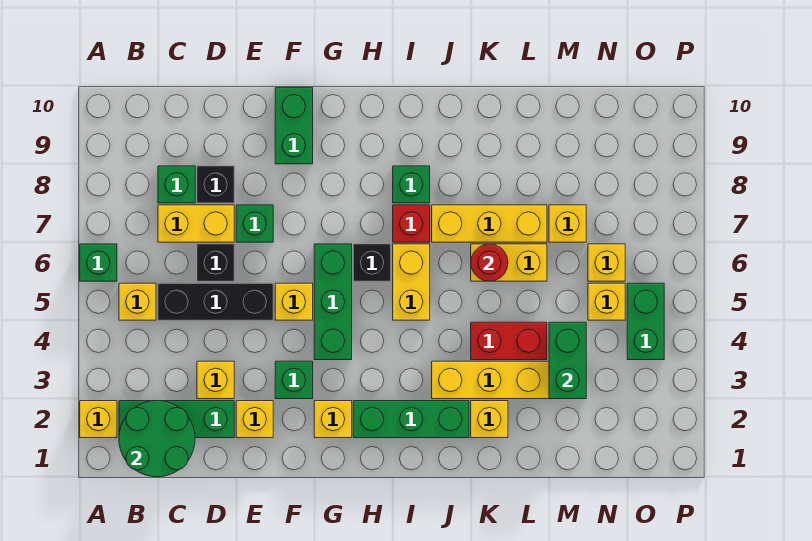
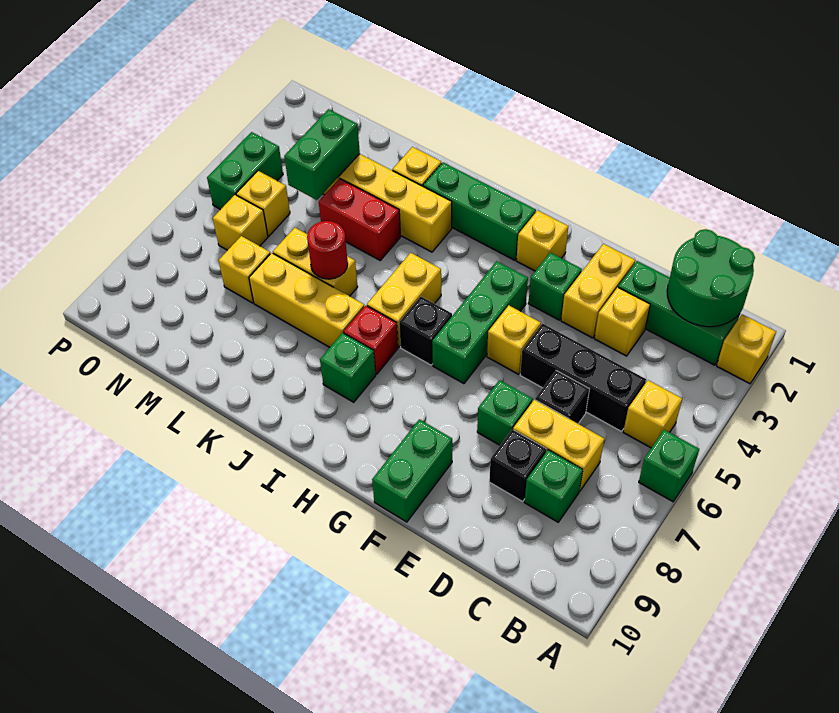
yellow 1x1 brick [236,401,273,438] -> yellow 1x2 brick [561,244,635,338]

